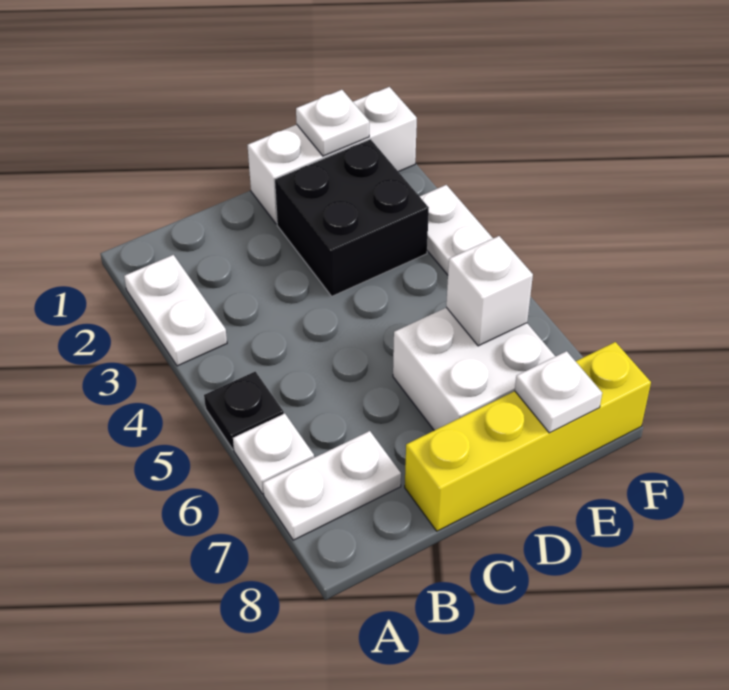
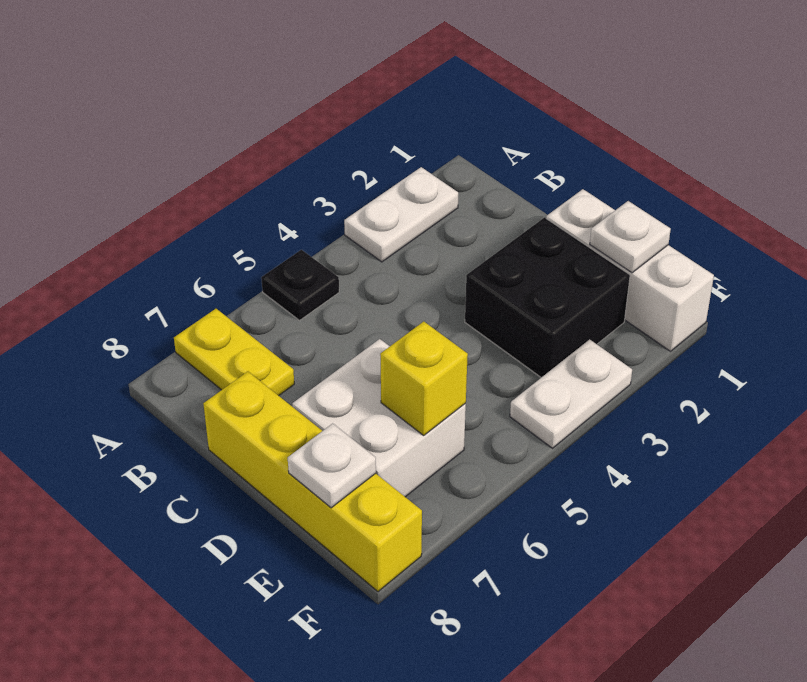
white 1x1 plate [233,413,314,494] -> none
white 1x2 plate [263,431,401,540] -> yellow 1x2 plate [174,309,294,396]
white 1x1 brick [446,236,533,346] -> yellow 1x1 brick [380,321,468,435]

